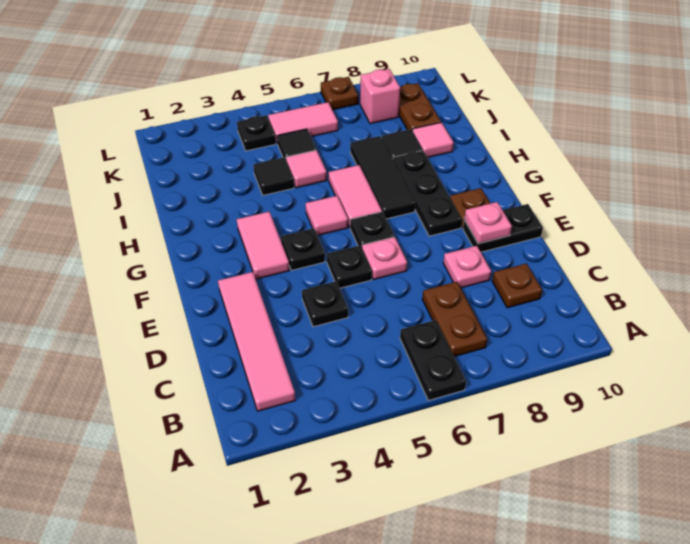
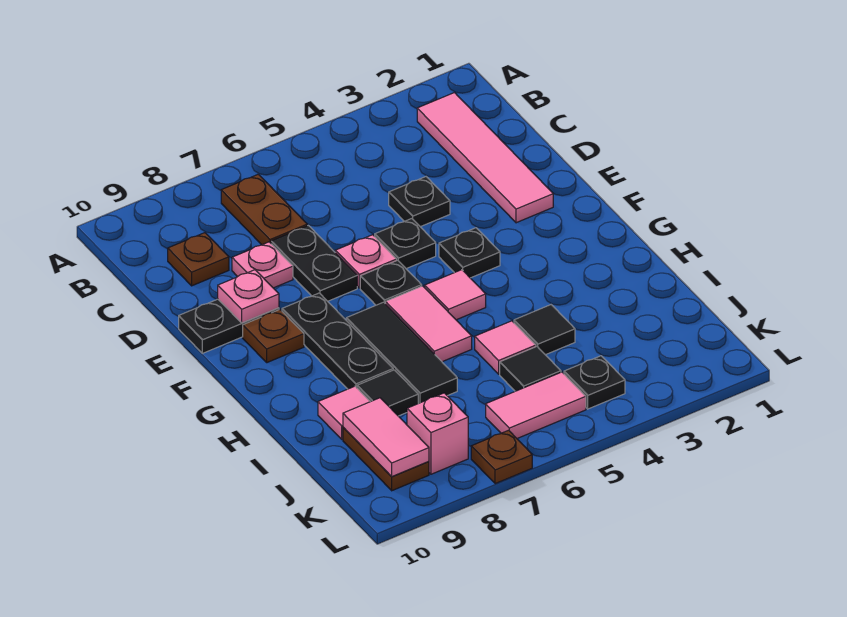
black 1x2 plate [400,320,466,400] -> black 1x2 plate moved to [271,226,357,301]
pink 1x2 tile [237,212,289,279] -> pink 1x2 tile moved to [343,398,429,477]

